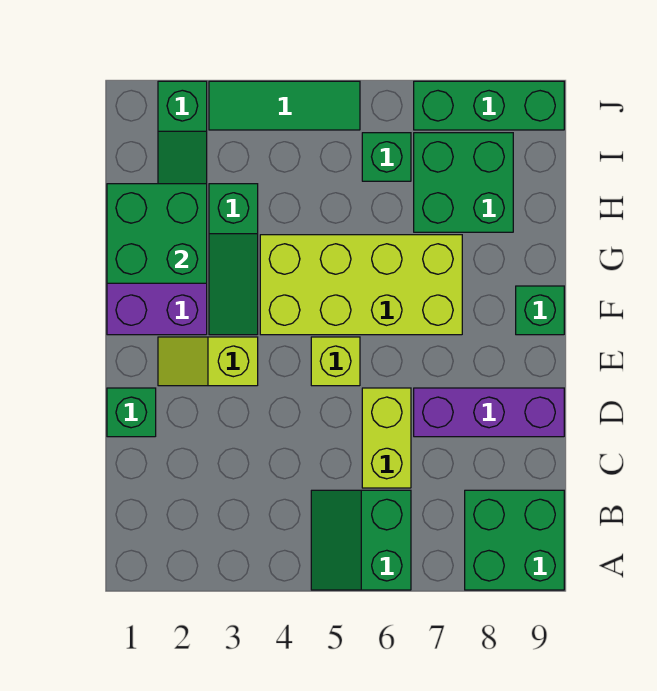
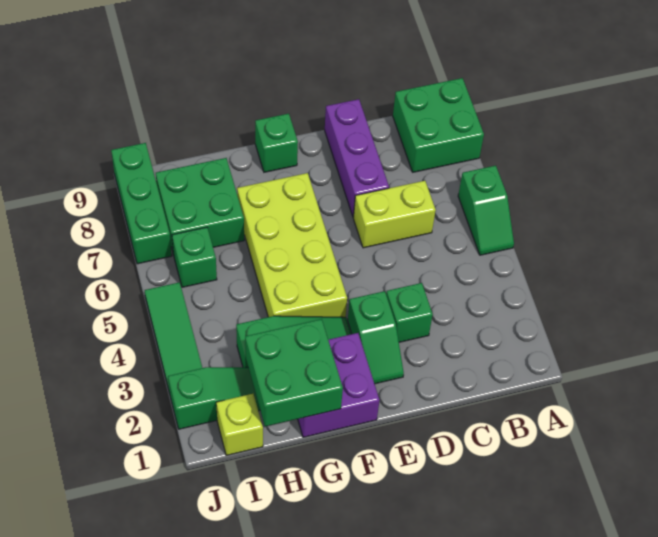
green 2x2 slope [311,490,411,590] -> green 1x2 slope [458,166,514,255]
green 1x1 brick [107,388,156,437] -> green 1x1 brick moved to [386,283,433,342]
lime 1x2 slope [158,337,258,386] -> green 1x2 slope [348,291,404,384]
lime 1x1 brick [311,337,360,386] -> lime 1x1 brick moved to [216,394,263,455]

